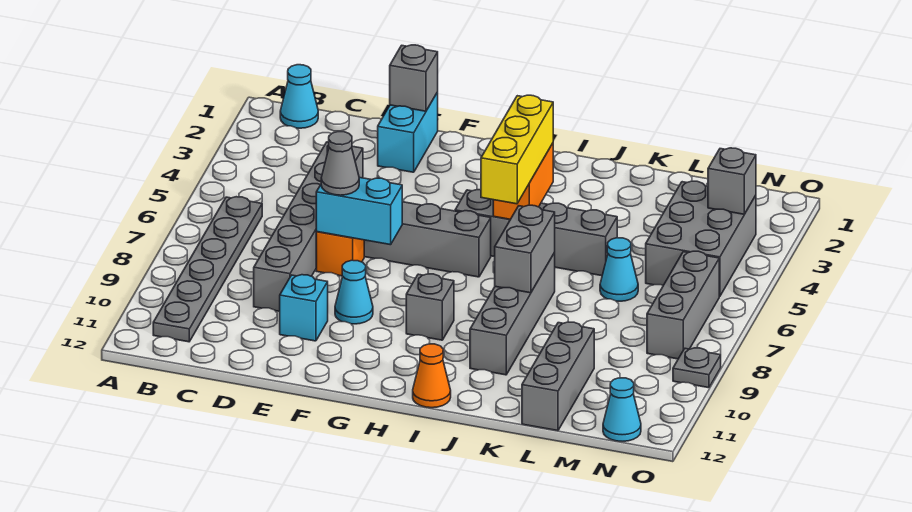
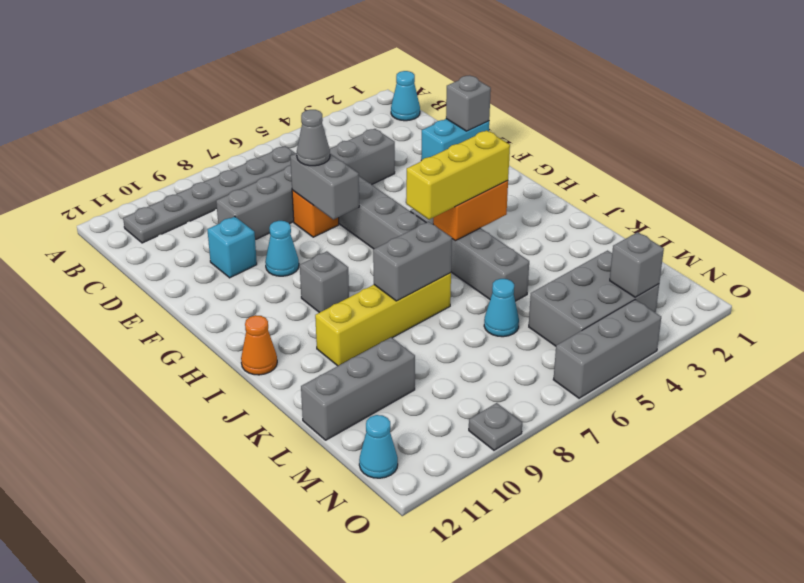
cyan 1x2 brick [316,177,402,245] -> grey 1x2 brick [290,153,359,219]
grey 1x4 brick [470,252,555,375] -> yellow 1x4 brick [315,273,451,366]
grey 1x3 brick [647,251,719,359] -> grey 1x3 brick moved to [553,300,661,398]

